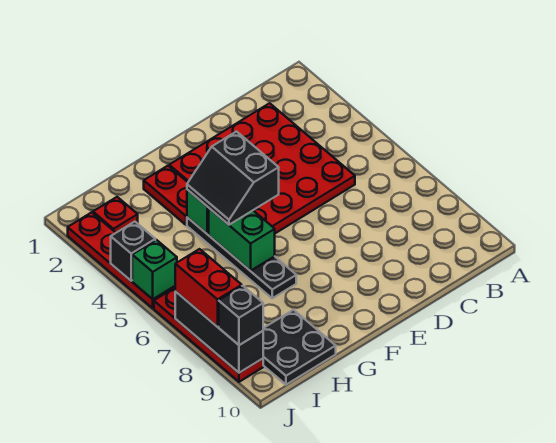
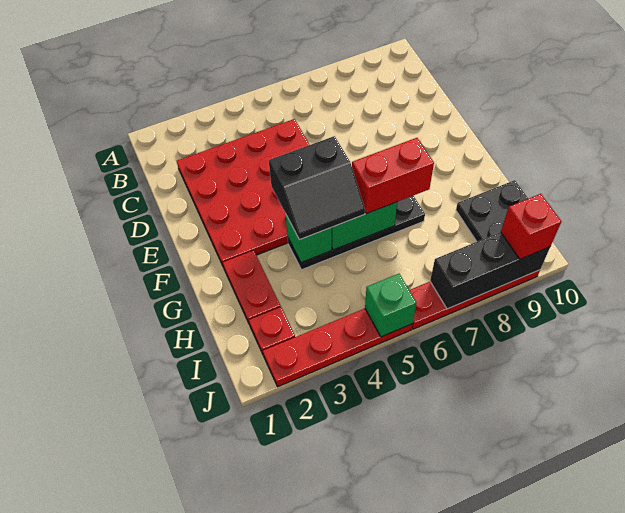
red 1x2 plate [144,166,188,225] -> red 1x2 plate turned to [223,250,281,323]
black 1x1 brick [111,222,155,281] -> none
red 1x2 brick [175,249,242,327] -> red 1x2 brick moved to [352,138,434,214]
black 1x1 brick [219,286,263,345] -> red 1x1 brick [501,194,561,259]

